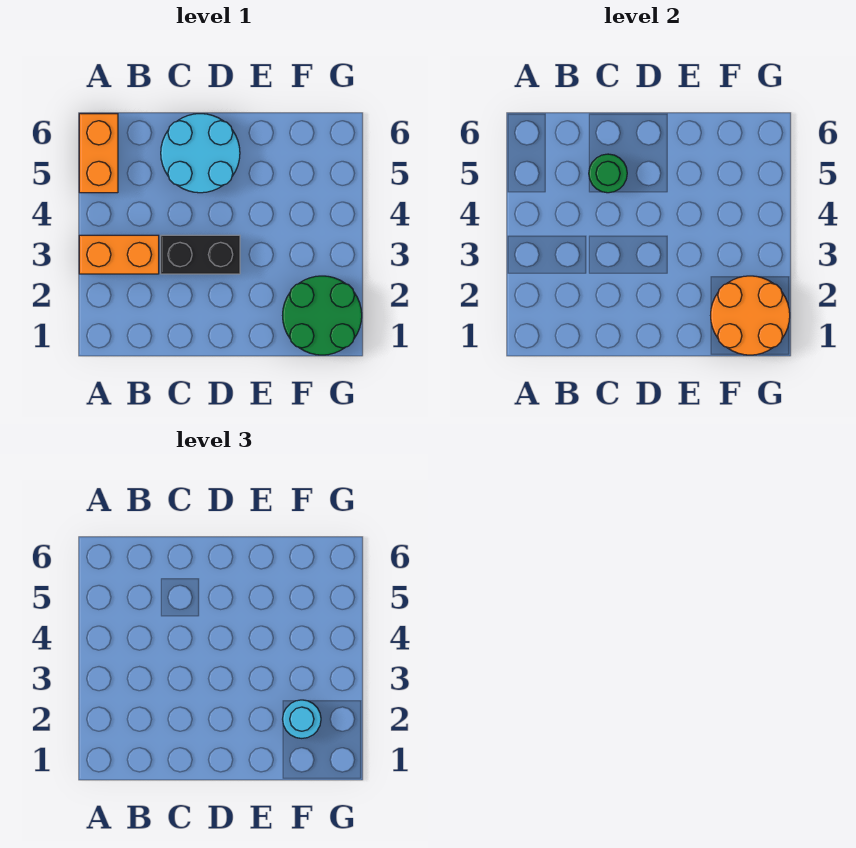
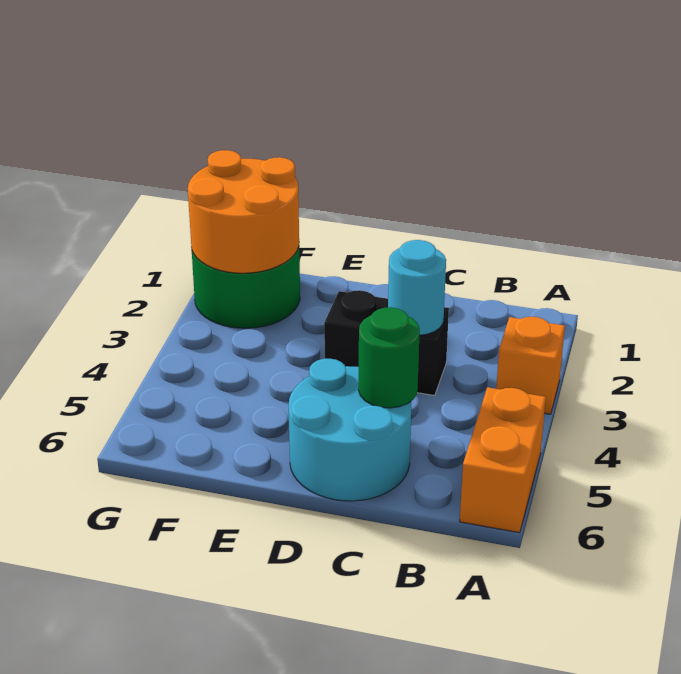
orange 1x2 brick [79,235,159,274] -> orange 1x1 brick [496,317,565,414]
cyan 1x1 round brick [283,700,321,738] -> cyan 1x1 round brick moved to [388,240,446,335]

